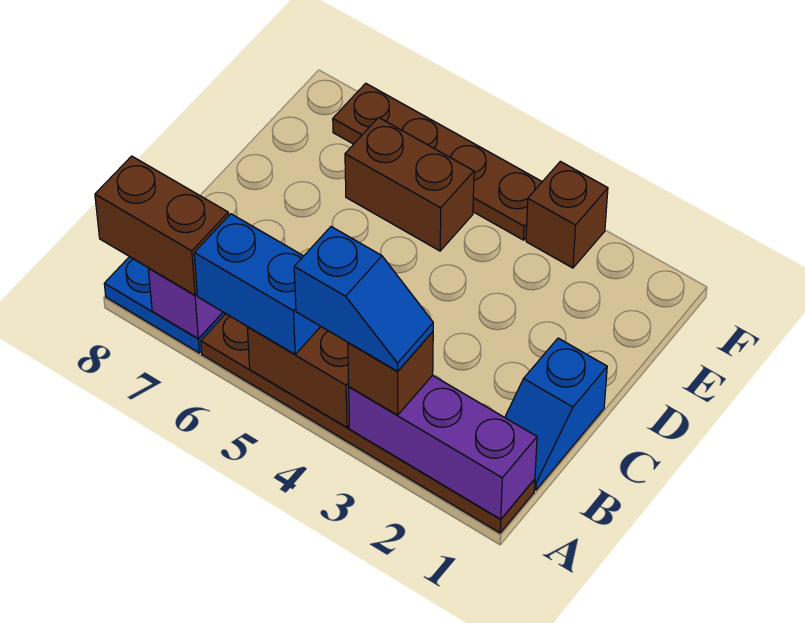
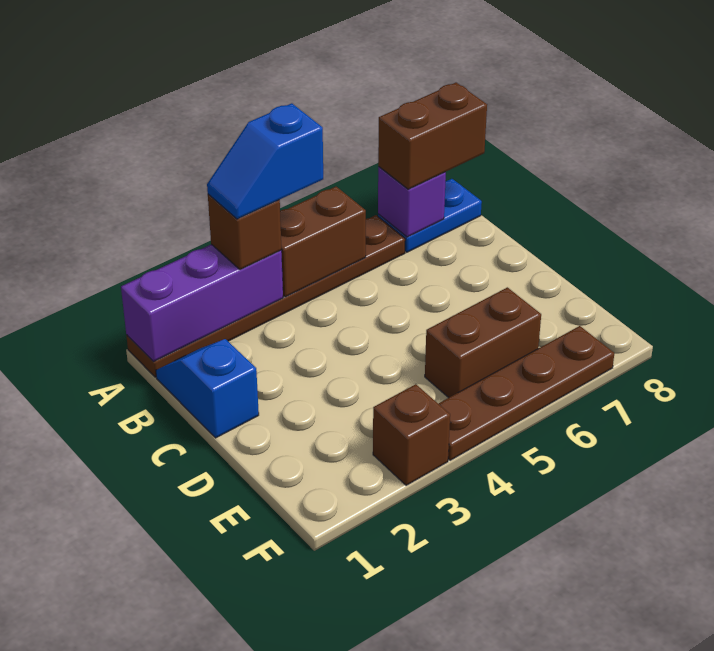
blue 1x2 brick [194,214,321,354] -> none

